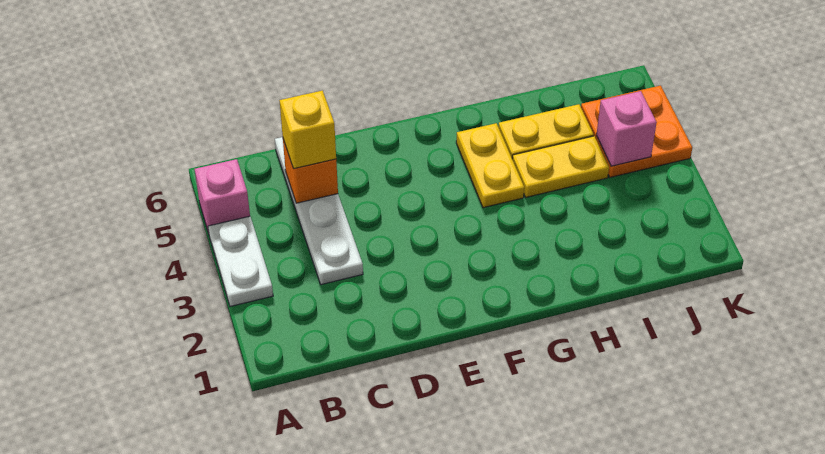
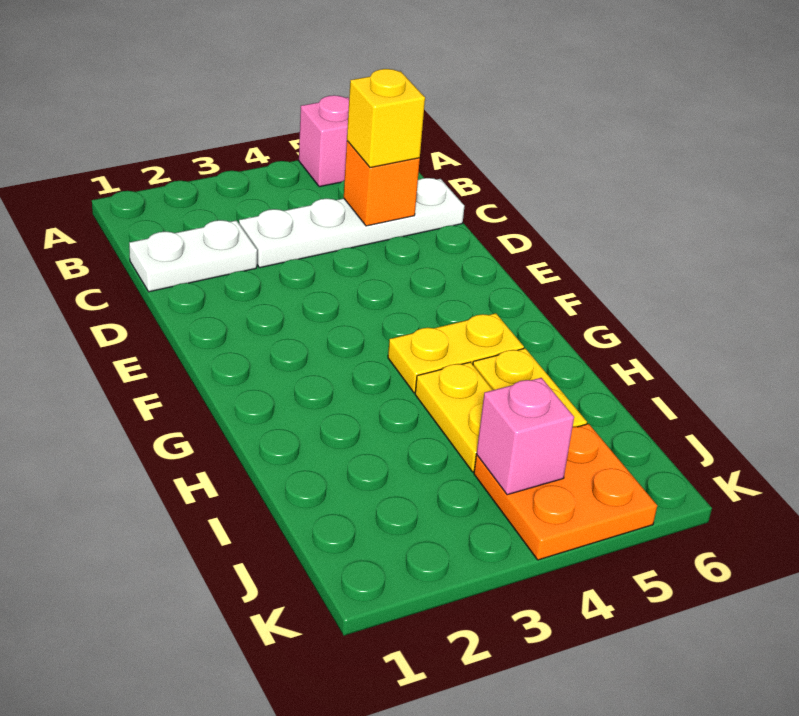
white 1x2 plate [208,216,273,306] -> white 1x2 plate moved to [129,220,257,292]

